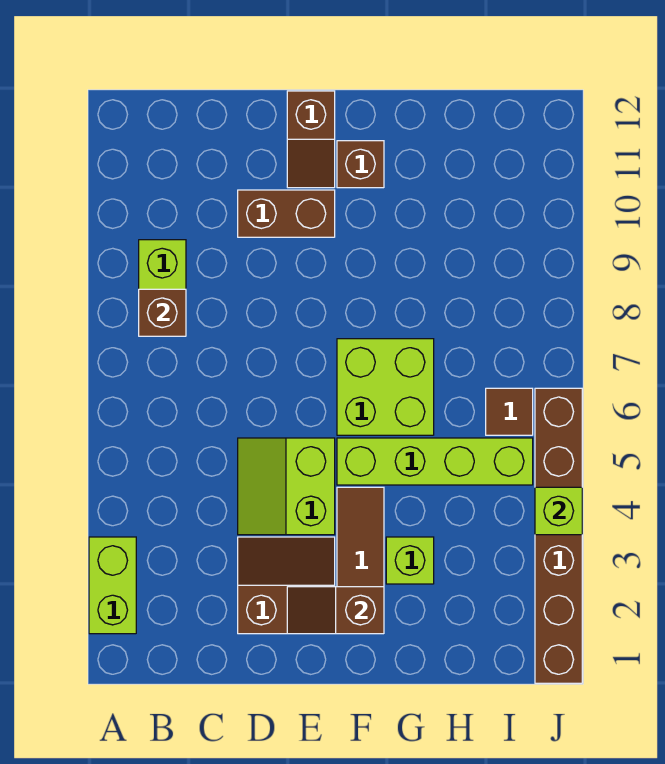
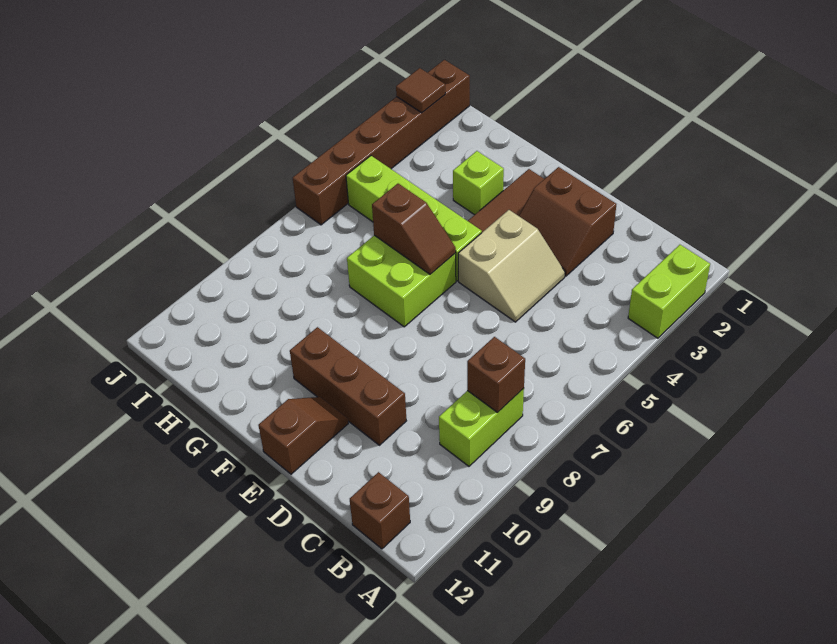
lime 2x2 slope [238,438,335,535] -> tan 2x2 slope [458,210,565,322]
brown 1x2 brick [238,190,335,237] -> brown 1x3 brick [290,327,406,445]
brown 1x2 slope [287,587,384,634] -> brown 1x2 slope moved to [372,184,456,274]
brown 1x1 brick [337,141,384,188] -> brown 1x1 brick moved to [350,472,410,549]
brown 1x1 tile [486,388,533,435] -> brown 1x1 tile moved to [396,68,445,113]
lime 1x1 brick [535,487,582,535] -> none

